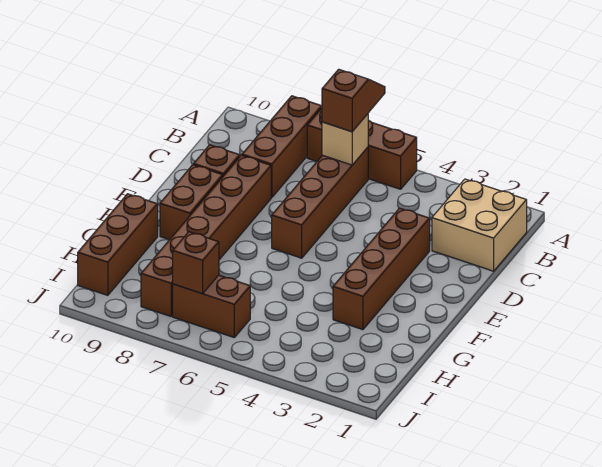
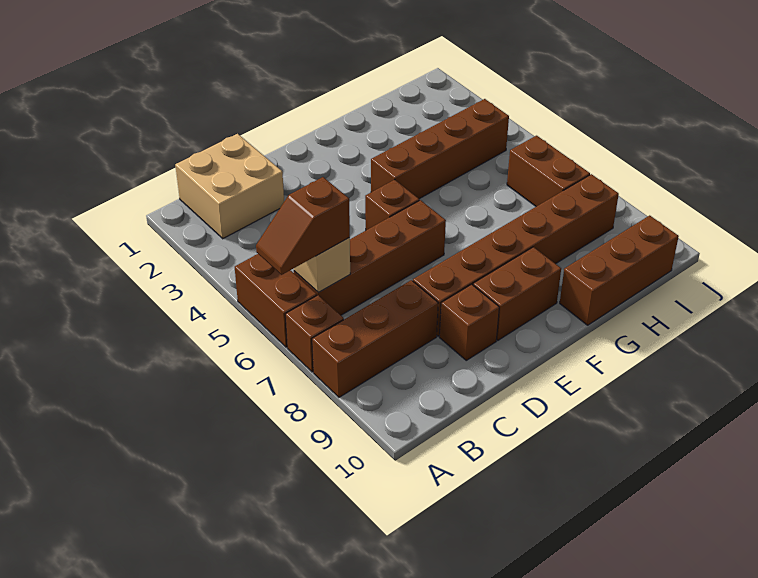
brown 1x4 brick [333,208,430,330] -> brown 1x4 brick moved to [371,99,509,199]
brown 1x1 brick [173,232,219,294] -> brown 1x1 brick moved to [365,180,419,230]

